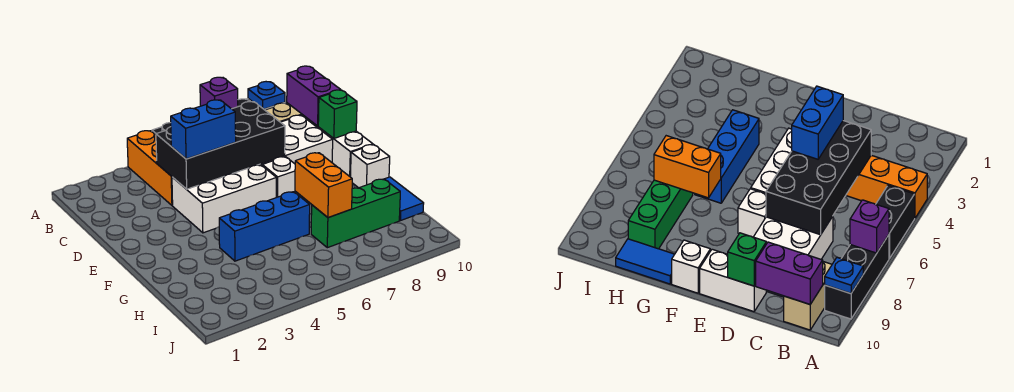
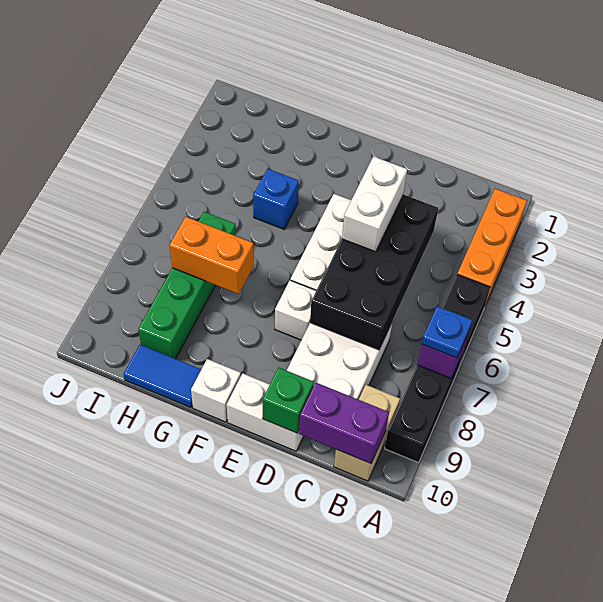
orange 1x3 brick [127,131,173,205] -> orange 1x3 brick turned to [457,189,527,303]
blue 1x1 plate [248,82,285,109] -> blue 1x1 plate moved to [422,306,472,358]
blue 1x2 brick [171,100,236,159] -> white 1x2 brick [342,156,407,252]
blue 1x3 brick [219,192,310,261] -> blue 1x1 brick [253,169,299,229]
green 1x3 brick [311,179,400,248] -> green 1x4 brick [138,212,236,359]

